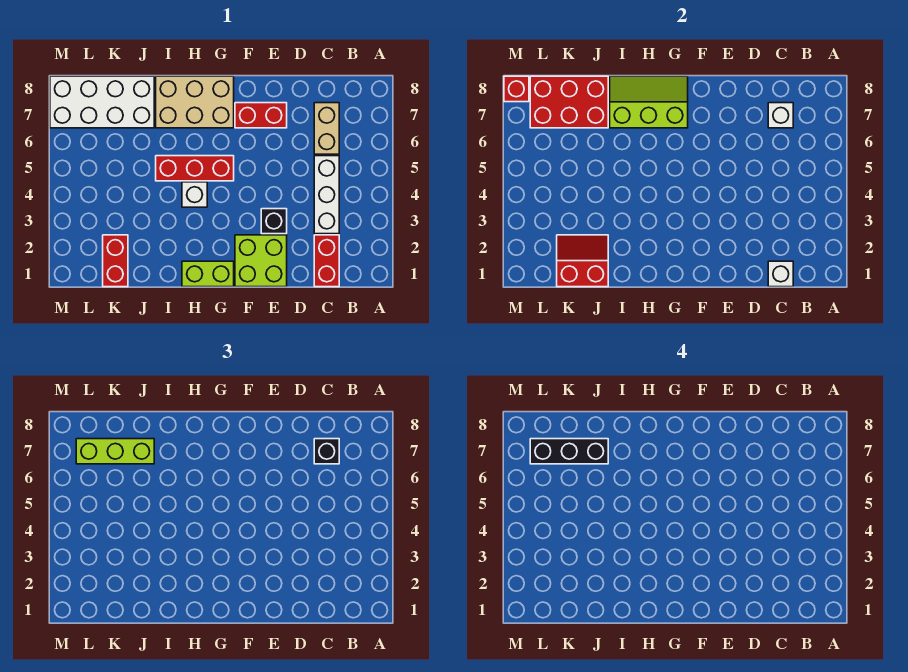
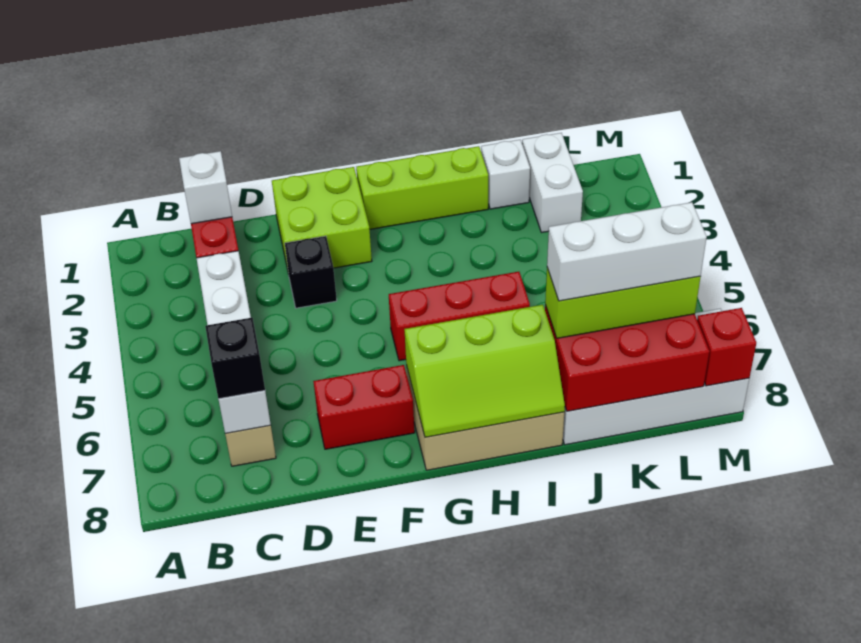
lime 1x2 brick [182,261,234,287] -> lime 1x3 brick [356,146,488,229]
white 1x1 brick [182,182,207,207] -> white 1x1 brick moved to [481,140,530,209]
red 2x2 slope [557,235,608,287] -> none
black 1x3 brick [530,439,608,464] -> white 1x3 brick [547,202,707,301]
red 1x2 brick [103,235,128,287] -> white 1x2 brick [522,133,583,233]

